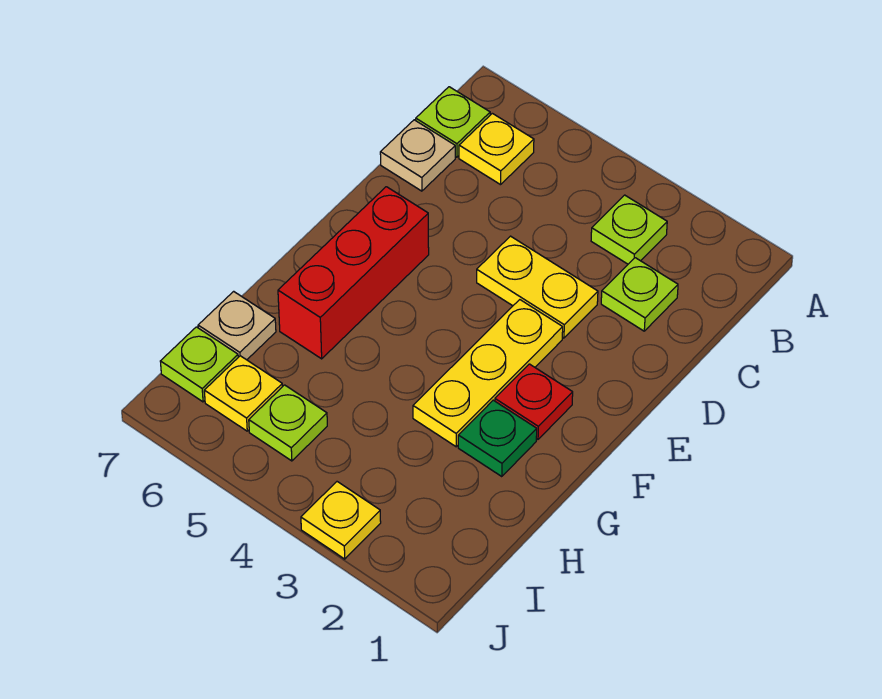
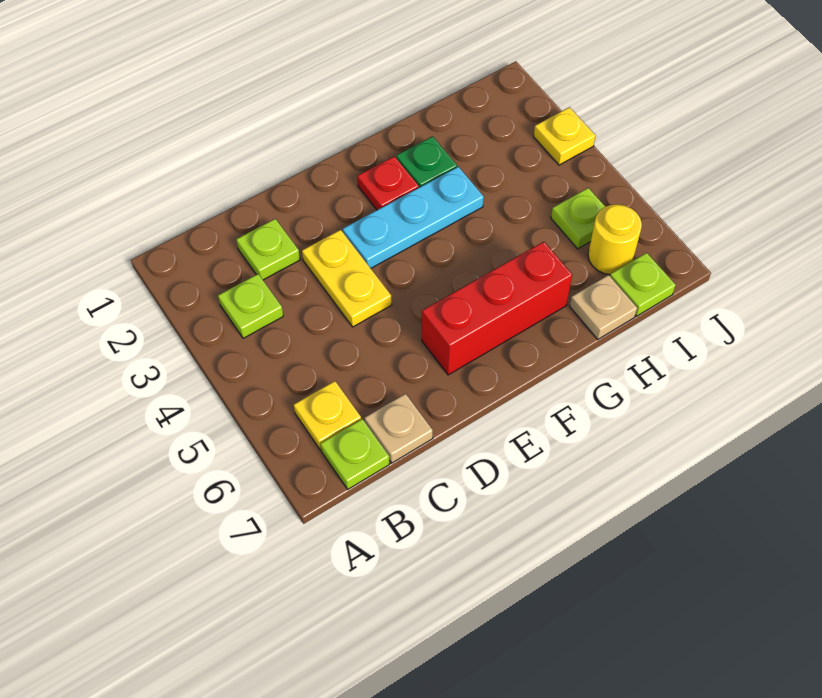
yellow 1x3 plate [413,300,563,447] -> cyan 1x3 plate [343,167,484,268]
yellow 1x1 plate [204,356,282,431] -> yellow 1x1 round brick [588,204,642,275]

